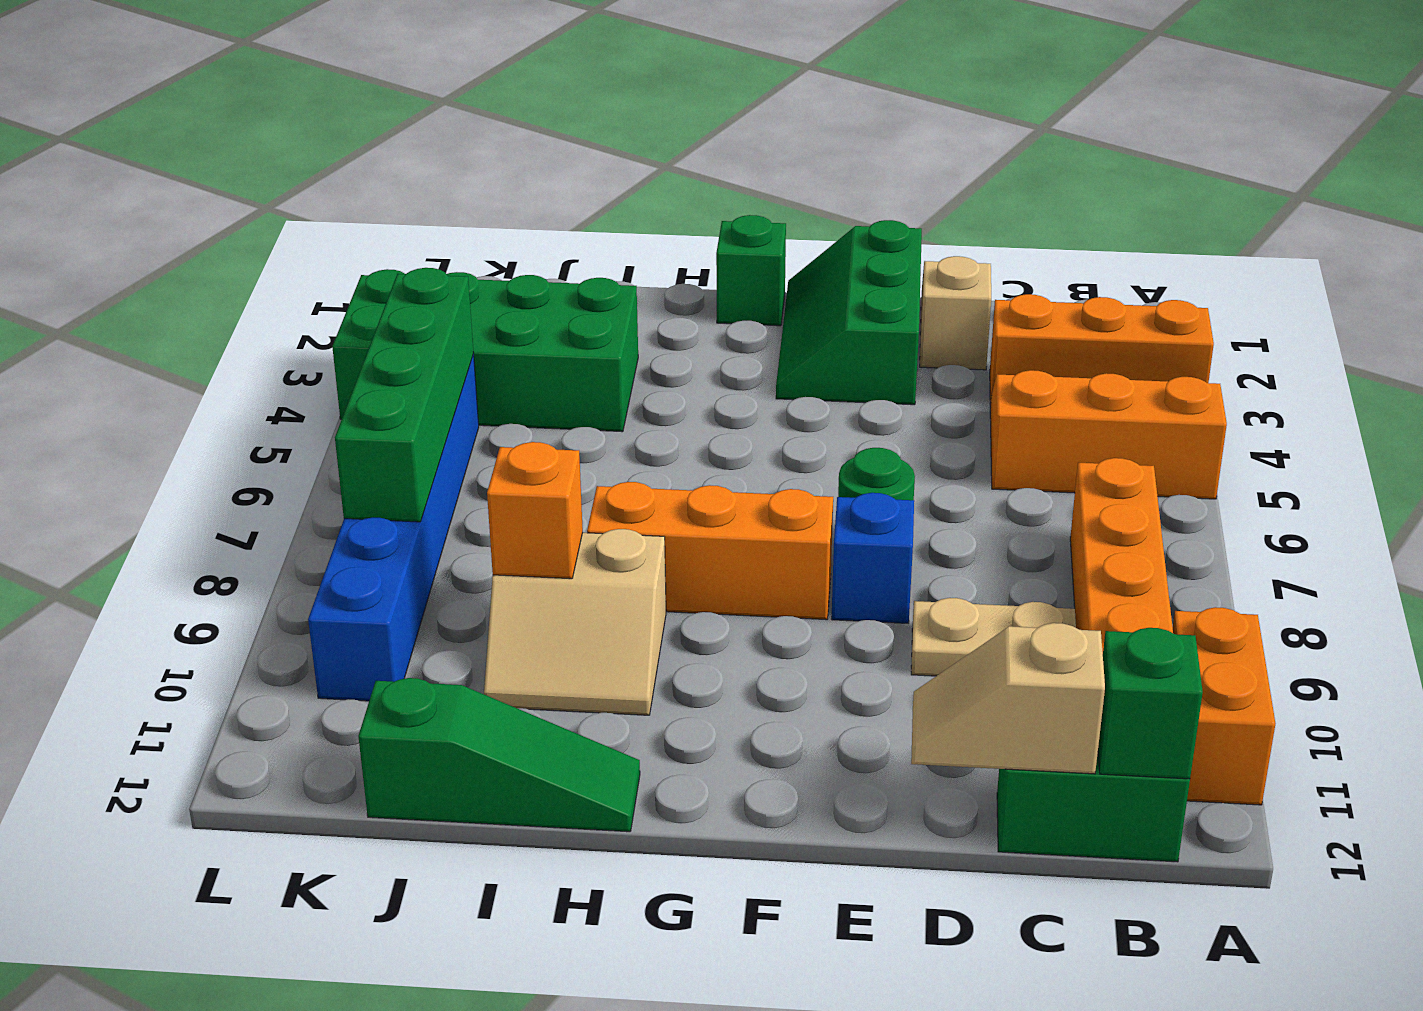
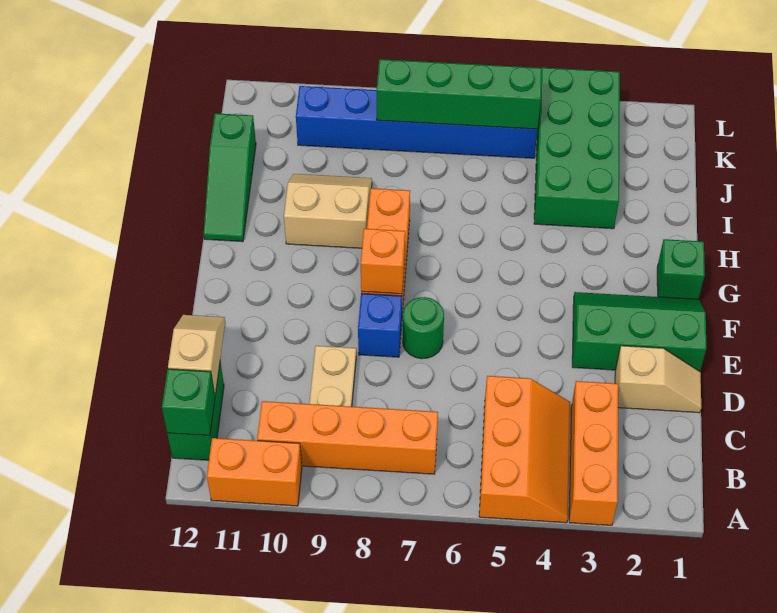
tan 2x2 slope [484,529,666,715] -> tan 2x2 slope turned to [284,174,372,248]
orange 1x1 brick [487,442,583,579] -> orange 1x1 brick moved to [361,229,405,294]

